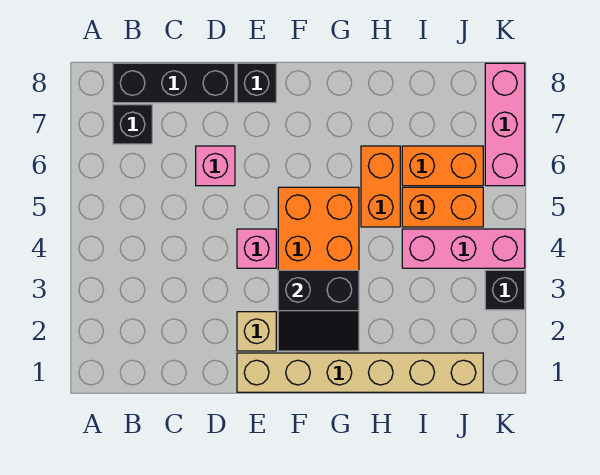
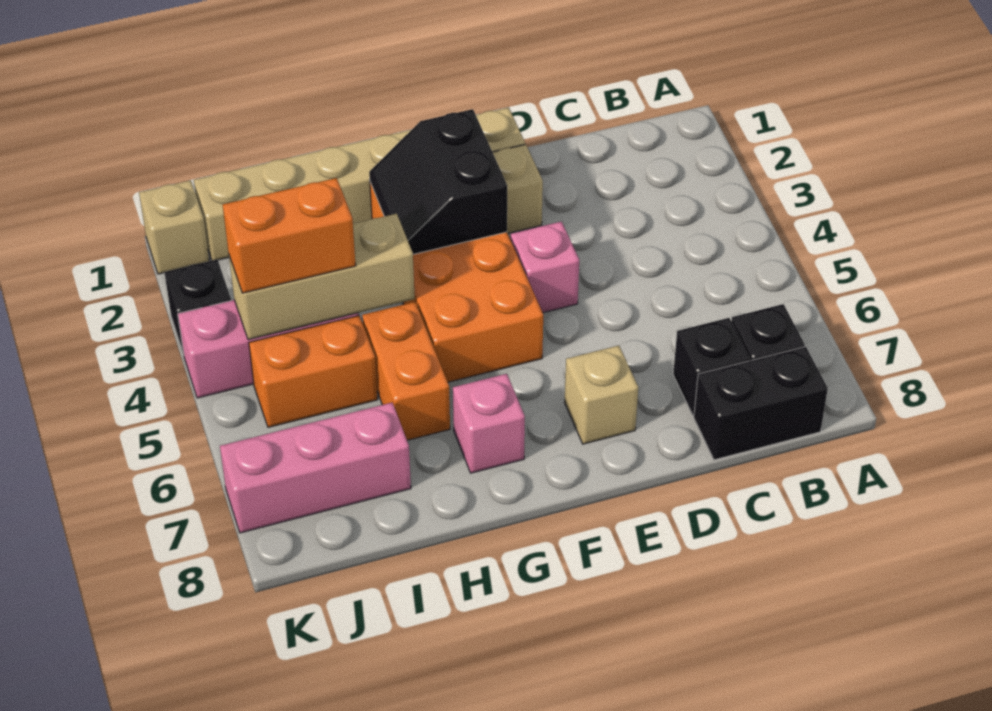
black 1x3 brick [113,63,235,103] -> black 1x2 brick [694,347,828,460]
pink 1x1 brick [196,146,235,186] -> pink 1x1 brick moved to [453,374,525,473]
none -> tan 1x1 brick [564,346,638,444]
black 1x1 brick [237,63,276,103] -> black 1x1 brick moved to [673,318,750,416]
black 2x2 slope [278,270,359,351] -> black 2x2 slope turned to [369,109,507,254]
none -> tan 1x3 brick [229,214,415,340]
orange 1x2 brick [402,146,483,186] -> orange 1x2 brick moved to [223,178,356,293]
none -> tan 1x1 brick [139,180,209,274]
pink 1x3 brick [485,63,525,186] -> pink 1x3 brick turned to [220,403,411,533]

